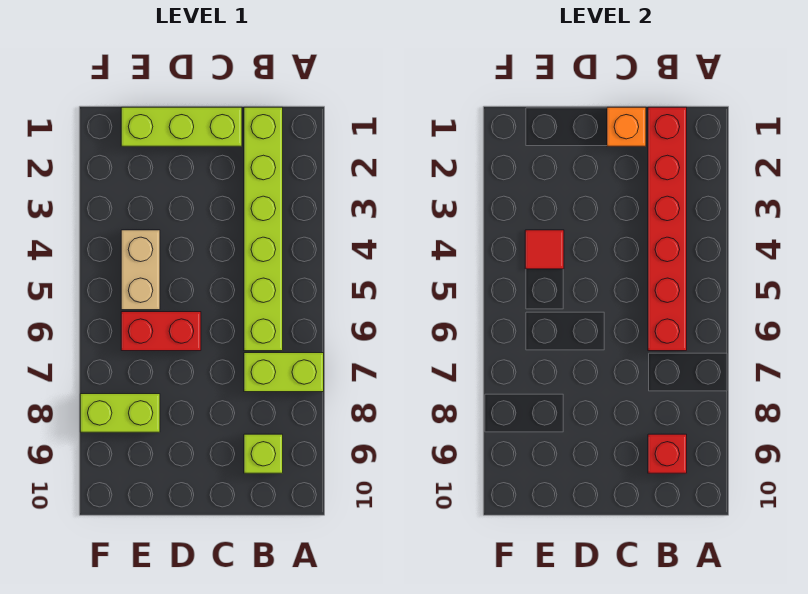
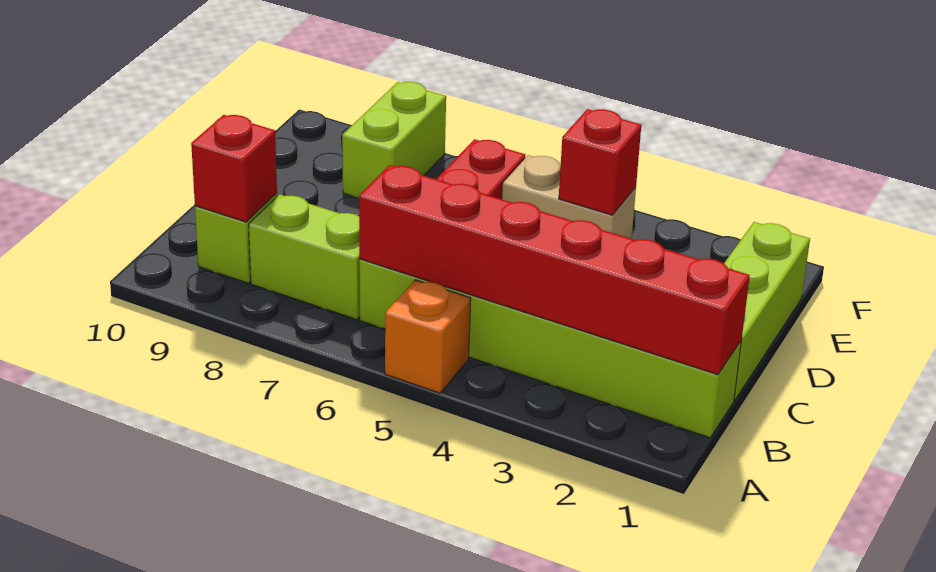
lime 1x2 brick [244,353,324,392] -> lime 1x2 brick turned to [249,194,360,320]
orange 1x1 brick [607,107,646,146] -> orange 1x1 brick moved to [385,280,471,393]
red 1x1 tile [525,230,564,269] -> red 1x1 brick [559,109,641,215]

